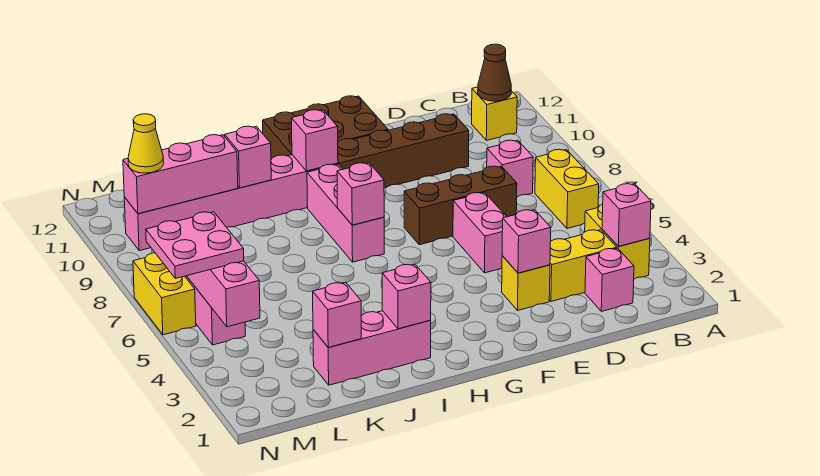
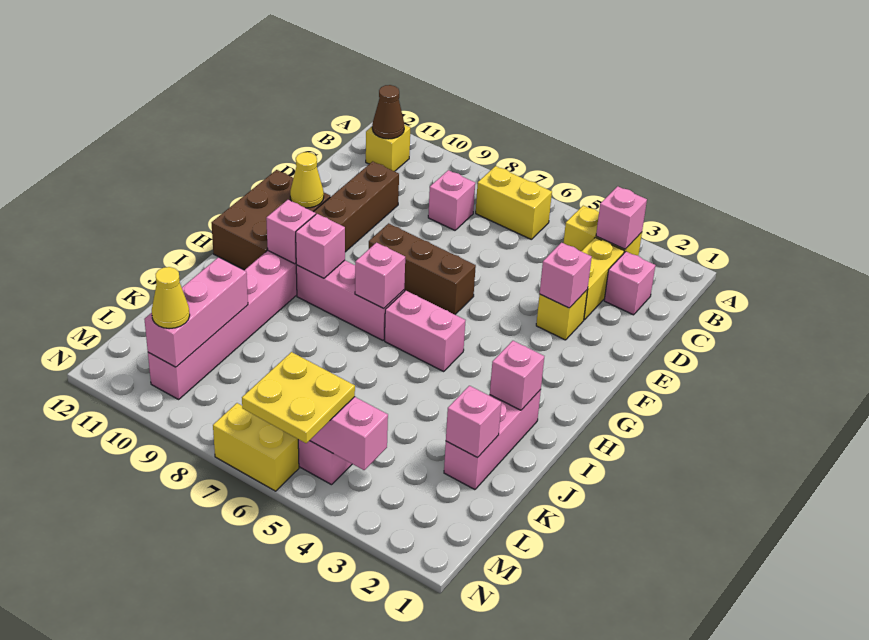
brown 1x3 brick [404,166,517,245] -> brown 1x3 brick turned to [369,223,476,314]
pink 1x2 brick [453,193,506,273] -> pink 1x2 brick moved to [385,291,466,371]
none -> yellow 1x1 cone [290,152,324,208]
pink 1x1 brick [225,126,271,188] -> pink 1x1 brick moved to [296,214,345,278]
pink 2x2 plate [146,212,244,278] -> yellow 2x2 plate [242,352,355,443]

